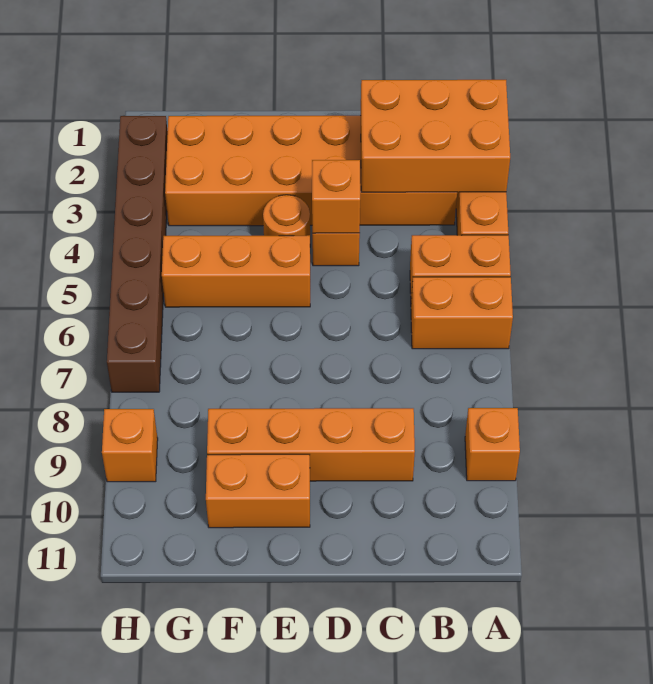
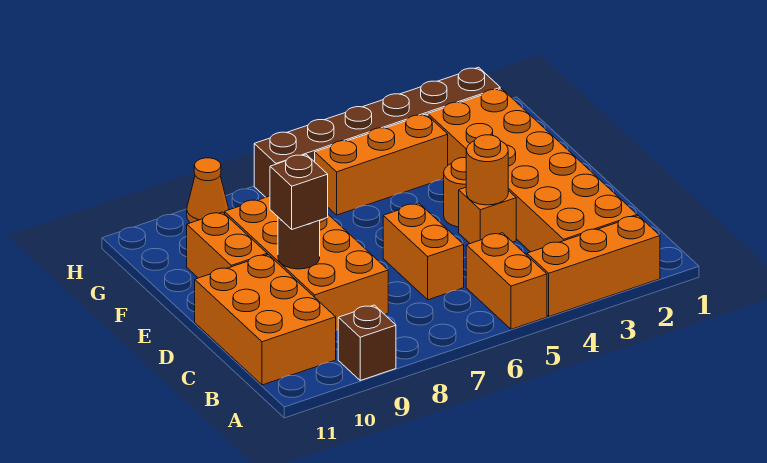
orange 2x3 brick [360,80,510,192] -> orange 2x3 brick moved to [195,255,336,385]
orange 1x2 brick [411,277,513,349] -> orange 1x2 brick moved to [383,203,464,300]
orange 1x1 brick [465,408,520,481] -> brown 1x1 brick [338,305,396,380]
orange 1x4 brick [207,408,415,481] -> orange 2x4 brick [225,196,388,330]
orange 1x1 brick [312,160,360,233] -> orange 1x1 round brick [466,135,508,205]
none -> brown 1x1 round brick [278,217,320,269]
none -> brown 1x1 brick [270,154,328,229]
orange 1x3 brick [162,235,310,307] -> orange 1x3 brick turned to [315,114,448,215]
orange 1x1 brick [102,409,158,482] -> orange 1x1 cone [187,158,229,223]

